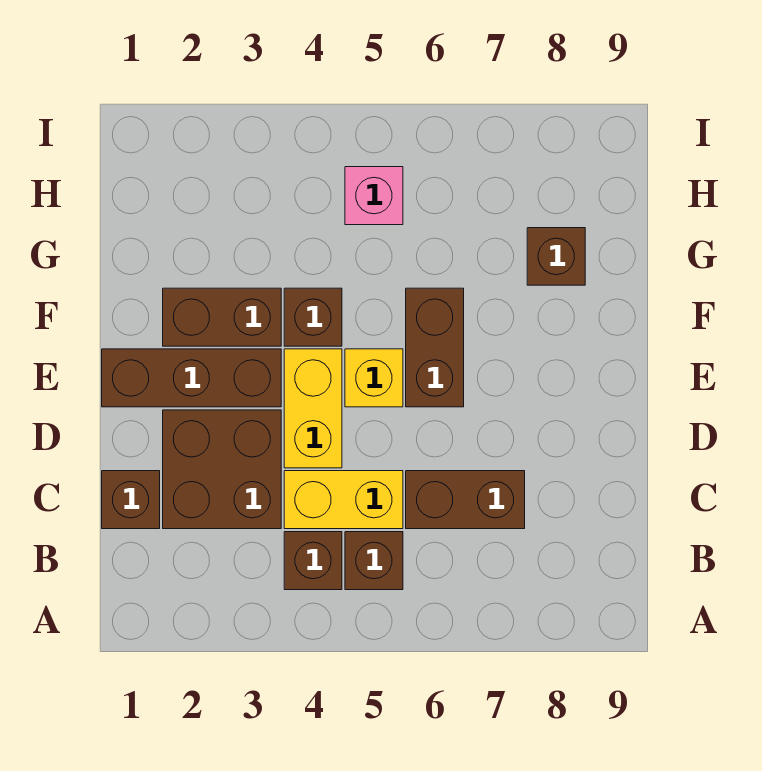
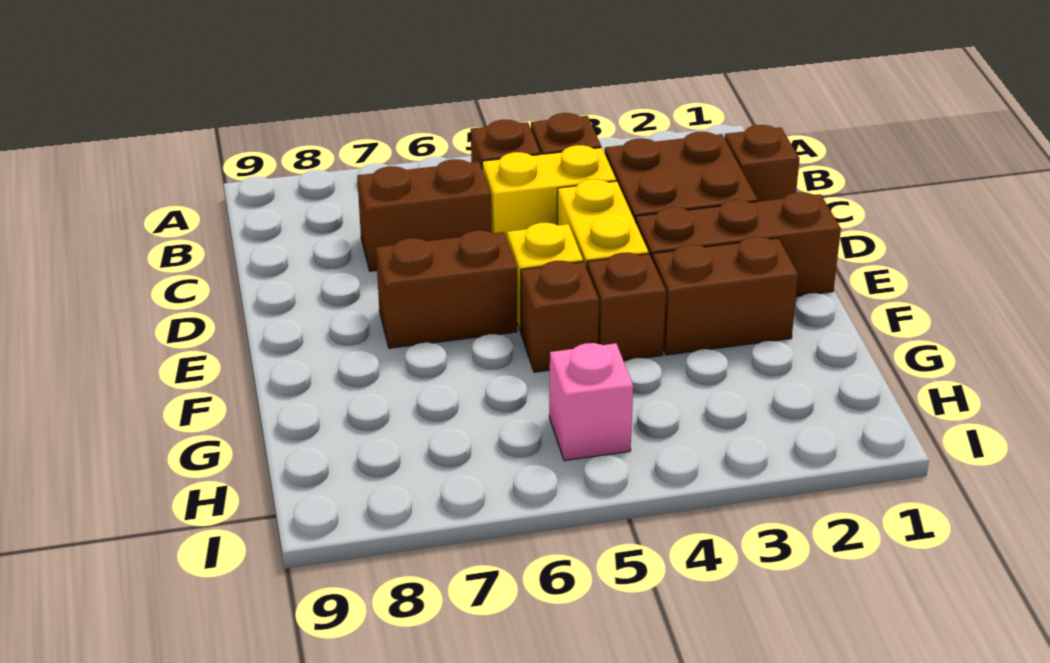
brown 1x2 brick [406,288,464,407] -> brown 1x2 brick turned to [376,230,517,348]
brown 1x1 brick [527,228,585,285] -> brown 1x1 brick moved to [520,261,599,372]

